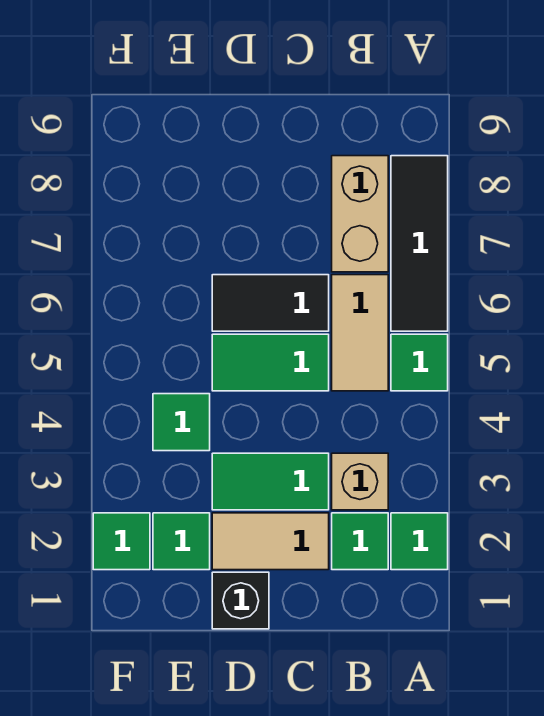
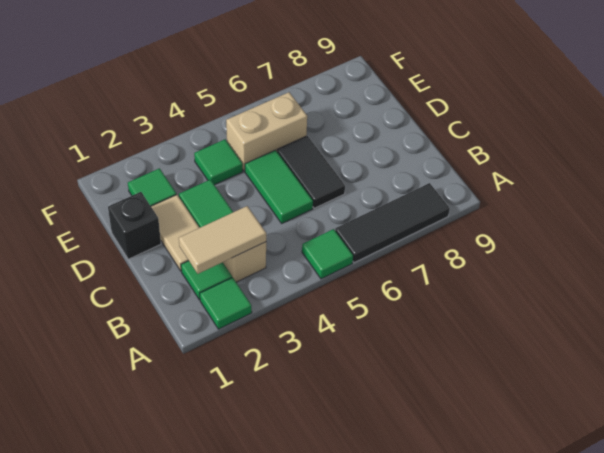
tan 1x2 tile [332,275,388,391] -> tan 1x2 tile moved to [179,206,266,274]
tan 1x2 brick [332,156,388,272] -> tan 1x2 brick moved to [226,92,307,171]
green 1x1 tile [93,513,150,570] -> none

